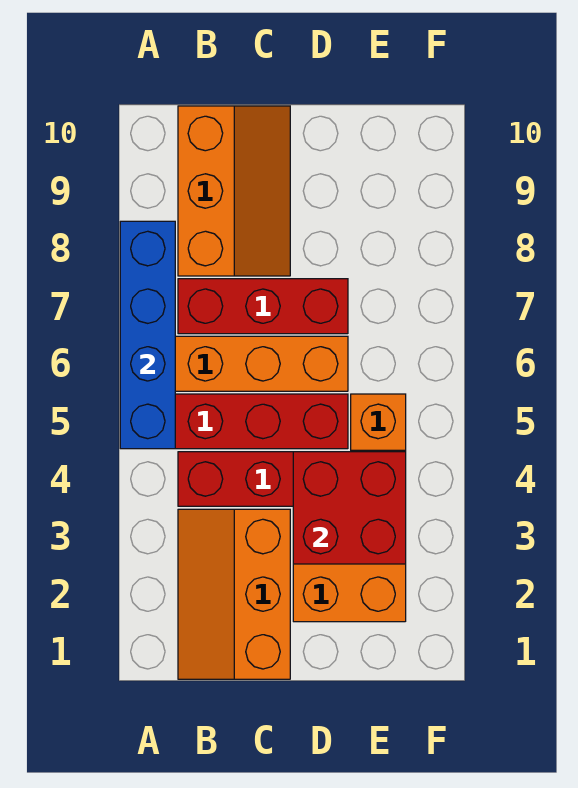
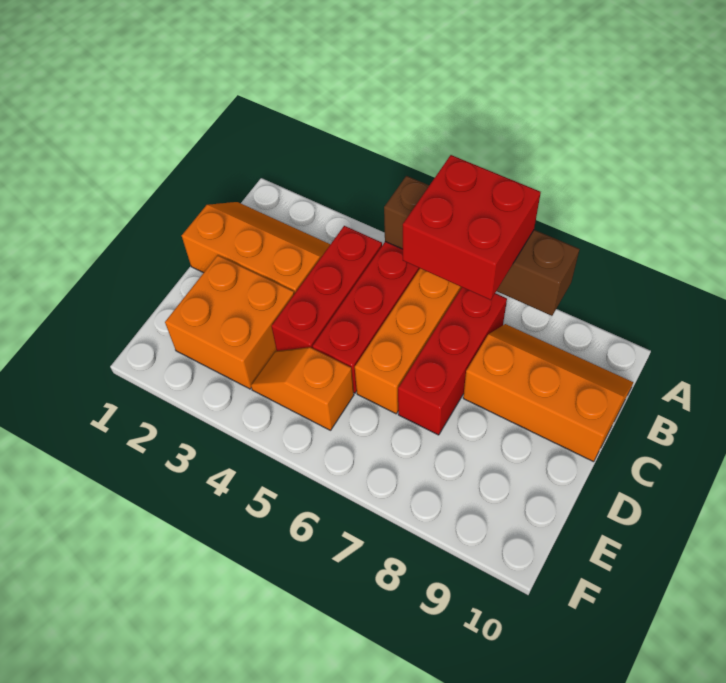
blue 1x4 brick [120,221,175,449] -> brown 1x4 brick [384,176,580,316]
orange 2x3 slope [178,106,290,276] -> orange 2x3 slope turned to [463,324,633,462]
red 2x2 brick [293,452,406,564] -> red 2x2 brick moved to [403,155,541,300]

